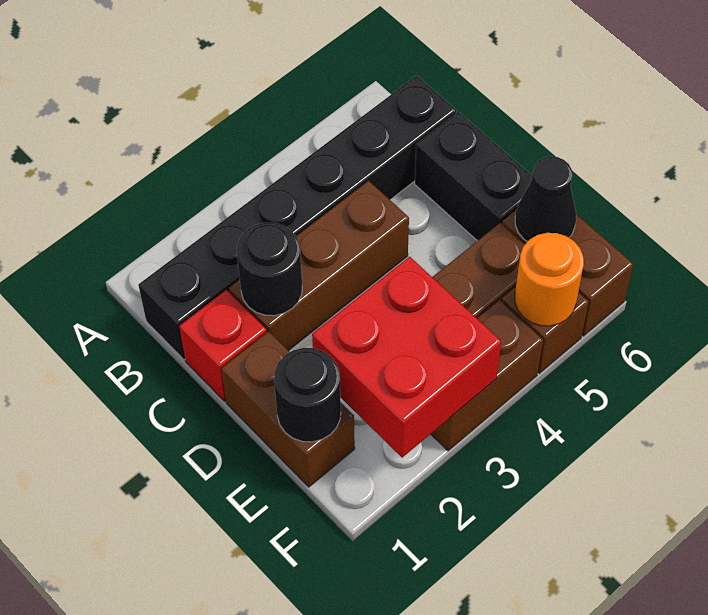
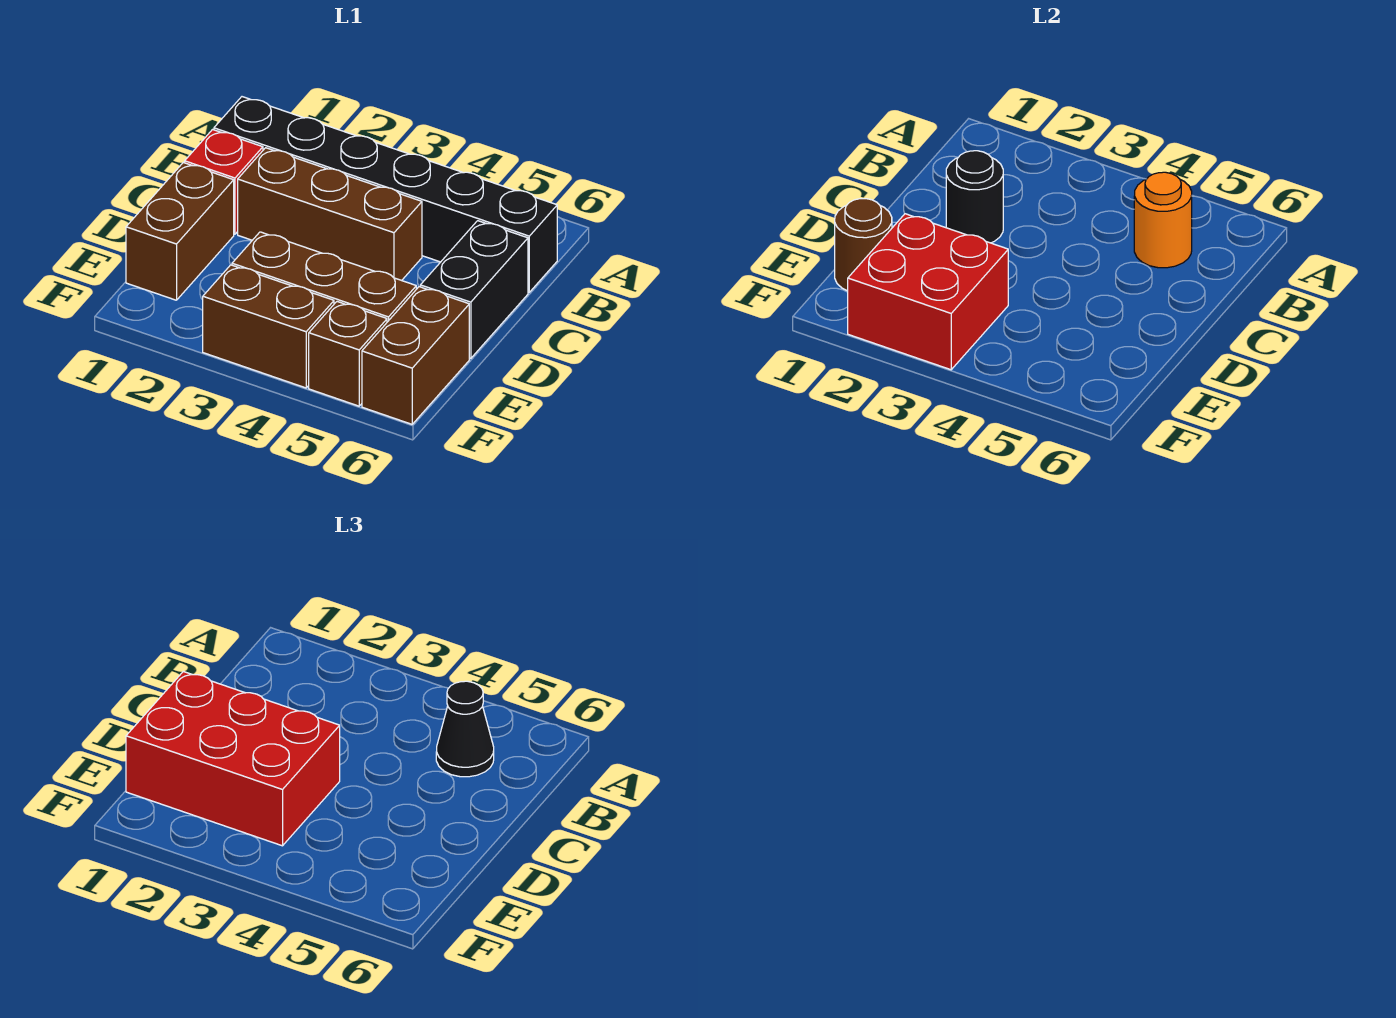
none -> red 2x3 brick [126,671,340,846]
black 1x1 round brick [274,348,341,442] -> brown 1x1 round brick [835,199,892,291]
black 1x1 cone [515,156,576,242] -> black 1x1 cone moved to [436,681,494,777]
orange 1x1 round brick [515,233,584,326] -> orange 1x1 round brick moved to [1134,172,1192,268]

